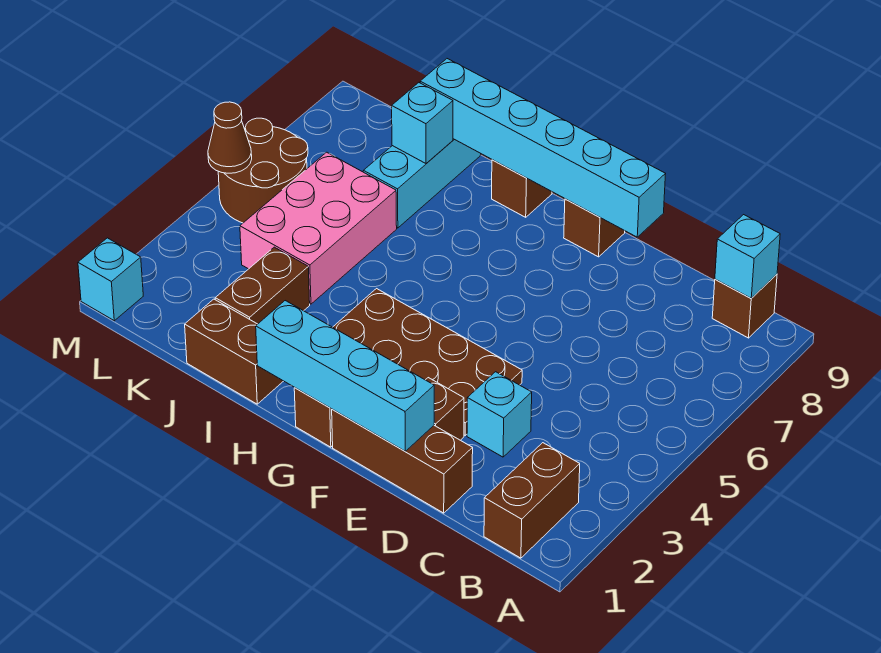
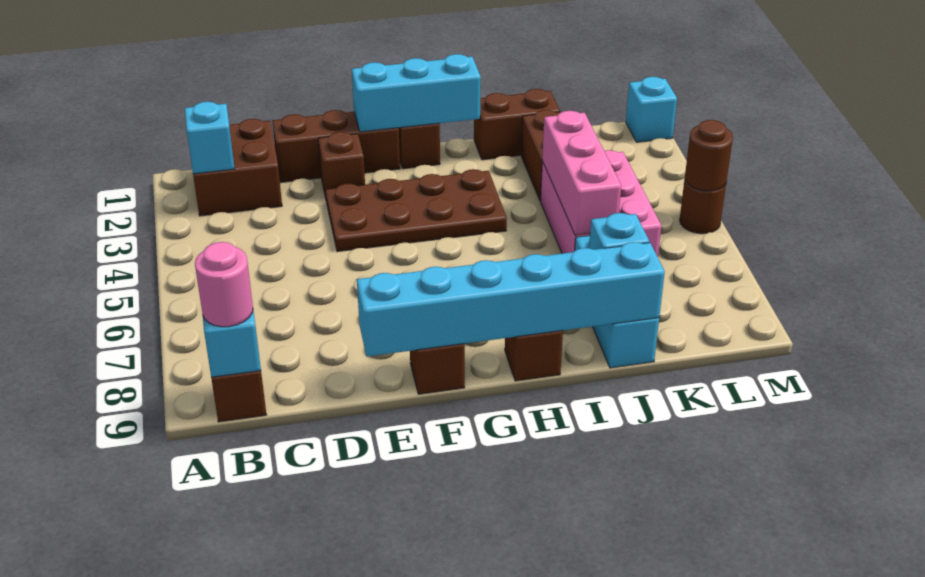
brown 1x2 brick [484,443,580,558] -> brown 2x2 brick [193,119,282,216]
none -> pink 1x1 round brick [195,242,253,327]
cyan 1x1 brick [467,372,532,457] -> cyan 1x1 brick moved to [185,102,235,174]
cyan 1x4 brick [256,301,434,451] -> cyan 1x3 brick [352,54,481,132]
none -> pink 1x3 brick [542,111,621,235]
brown 2x2 round brick [218,118,308,223] -> brown 1x1 round brick [680,179,726,234]
brown 1x1 cone [208,102,252,173] -> brown 1x1 round brick [685,120,733,191]

